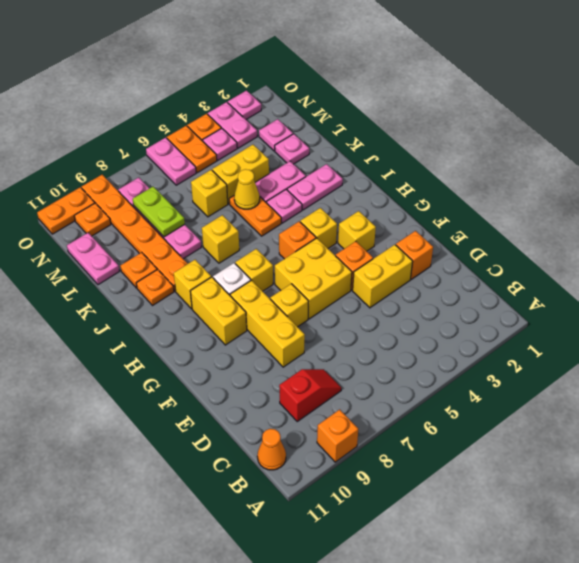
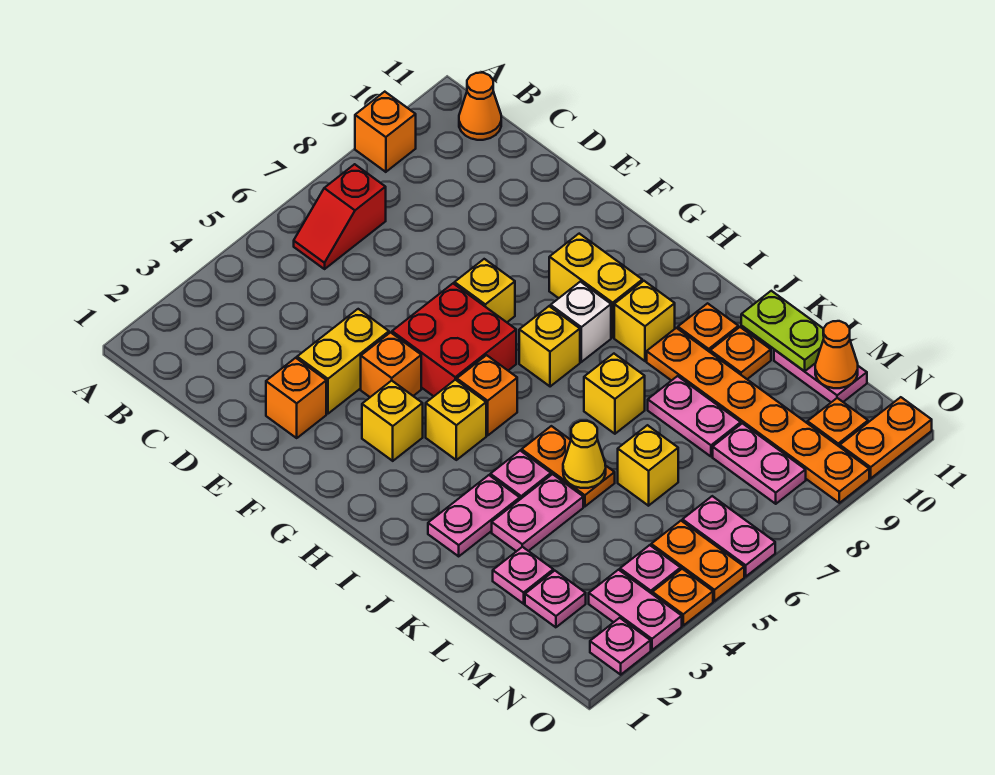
red 1x2 slope [279,369,341,421] -> red 1x2 slope moved to [294,164,386,269]
yellow 1x3 brick [230,280,305,367] -> none
yellow 2x2 brick [275,238,352,319] -> red 2x2 brick [392,284,516,396]
yellow 1x2 brick [212,145,269,204] -> none
lime 1x2 plate [133,186,185,237] -> lime 1x2 plate moved to [741,291,824,371]
none -> orange 1x1 cone [815,321,858,388]

